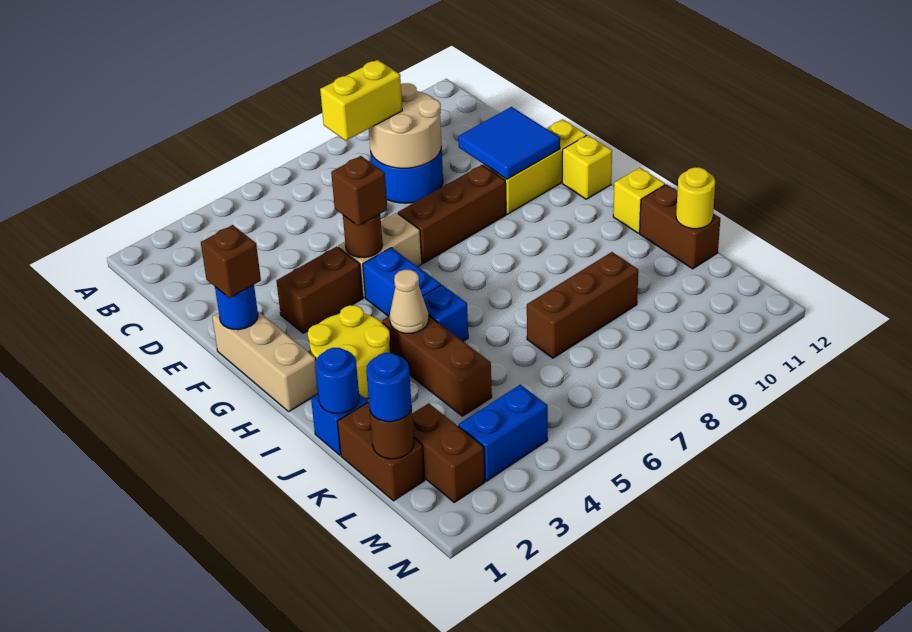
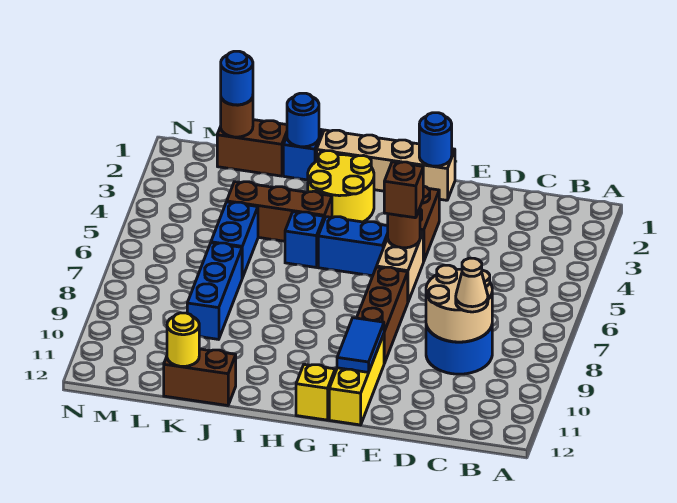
yellow 1x2 brick [320,60,402,141] -> none
blue 2x2 tile [458,107,560,179] -> blue 1x2 tile [337,318,384,372]
tan 1x3 brick [212,312,318,412] -> tan 1x4 brick [317,130,455,200]
brown 1x1 brick [201,225,261,298] -> none
tan 1x1 cone [390,270,429,333] -> tan 1x1 cone moved to [456,258,488,312]
yellow 1x1 brick [613,167,665,233] -> none
brown 1x3 brick [527,252,638,358] -> blue 1x3 brick [187,243,242,339]
brown 1x2 brick [412,403,485,502] -> none
blue 1x2 brick [458,385,548,481] -> blue 1x2 brick moved to [211,202,258,278]

